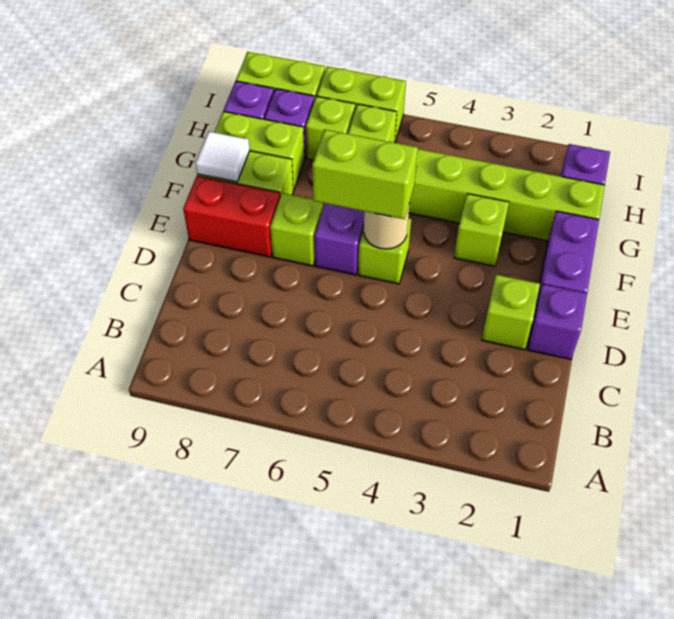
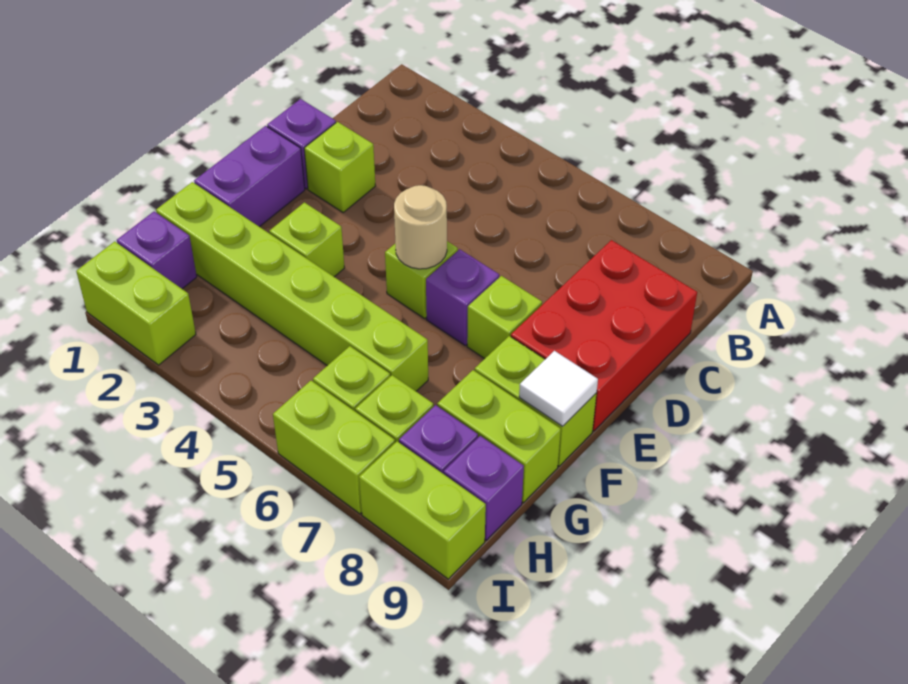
lime 1x2 brick [312,129,418,219] -> lime 1x2 brick moved to [76,241,196,365]
red 1x2 brick [183,176,280,257] -> red 2x3 brick [511,240,697,431]

